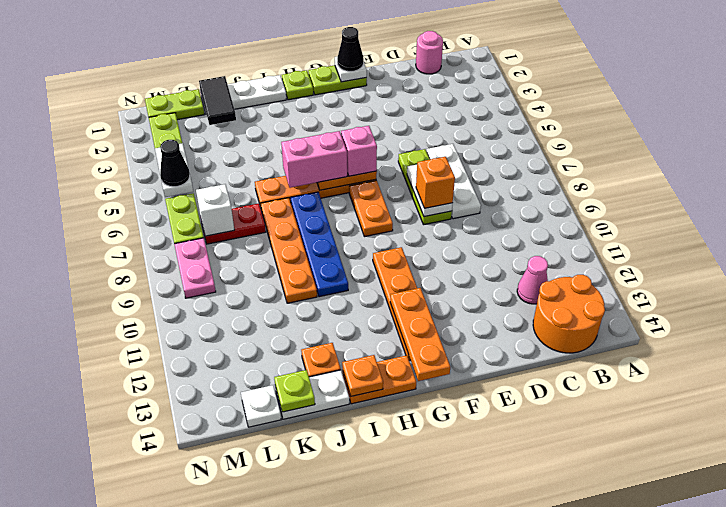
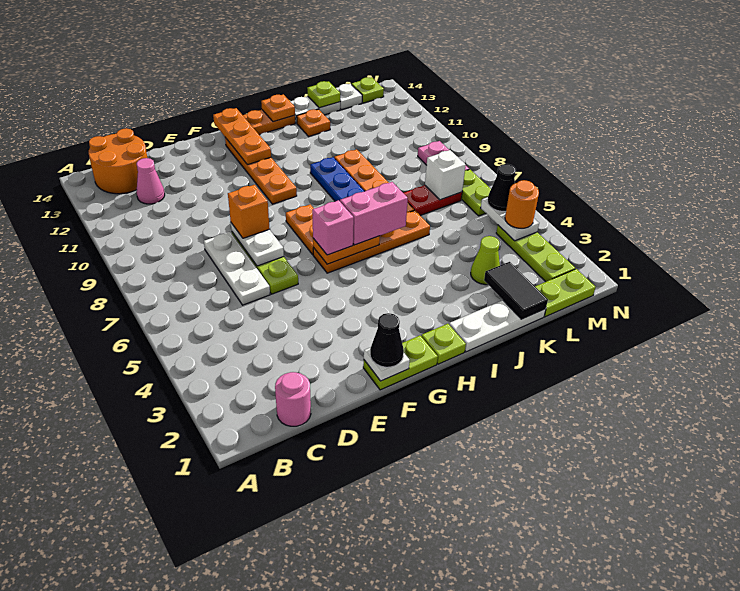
none -> lime 1x1 cone [471,236,500,285]
none -> orange 1x1 round brick [505,180,539,228]
none -> lime 1x1 plate [352,77,384,103]

